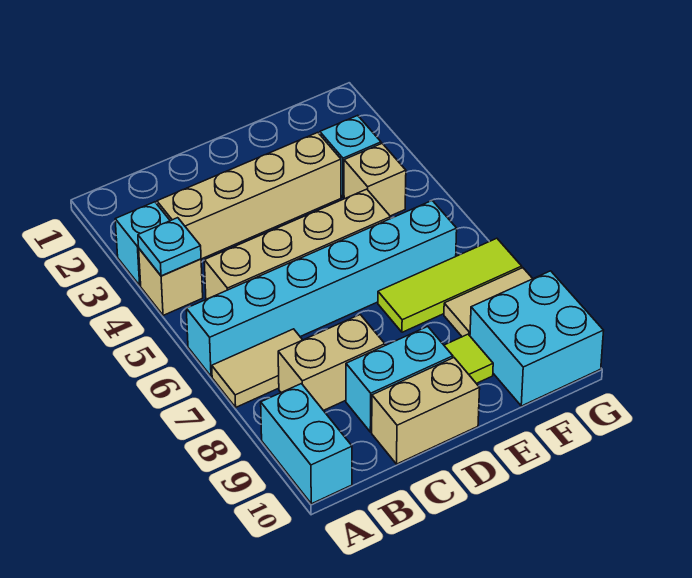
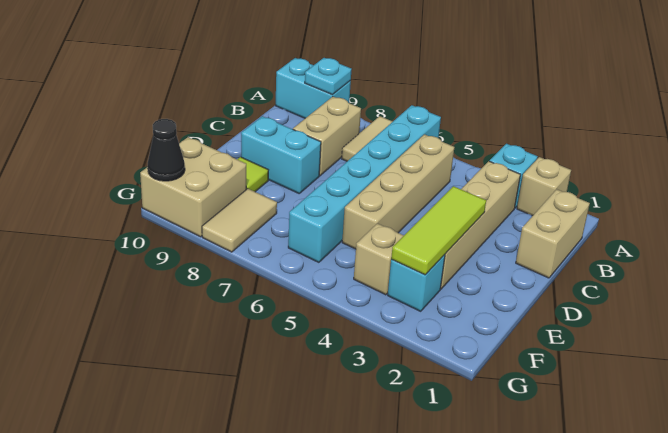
tan 1x1 brick [139,249,203,315] -> tan 1x1 brick moved to [517,157,571,216]
cyan 1x1 plate [138,218,201,276] -> cyan 1x1 plate moved to [305,58,352,95]
cyan 1x2 brick [346,326,453,432] -> cyan 1x2 brick turned to [241,116,321,193]
tan 1x2 brick [372,358,480,464] -> tan 1x2 brick moved to [516,189,590,278]
lime 1x3 tile [378,238,522,332] -> lime 1x3 tile moved to [391,186,486,275]
cyan 2x2 brick [470,271,604,406] -> tan 2x2 brick [140,137,246,237]
none -> black 1x1 cone [148,119,185,181]

